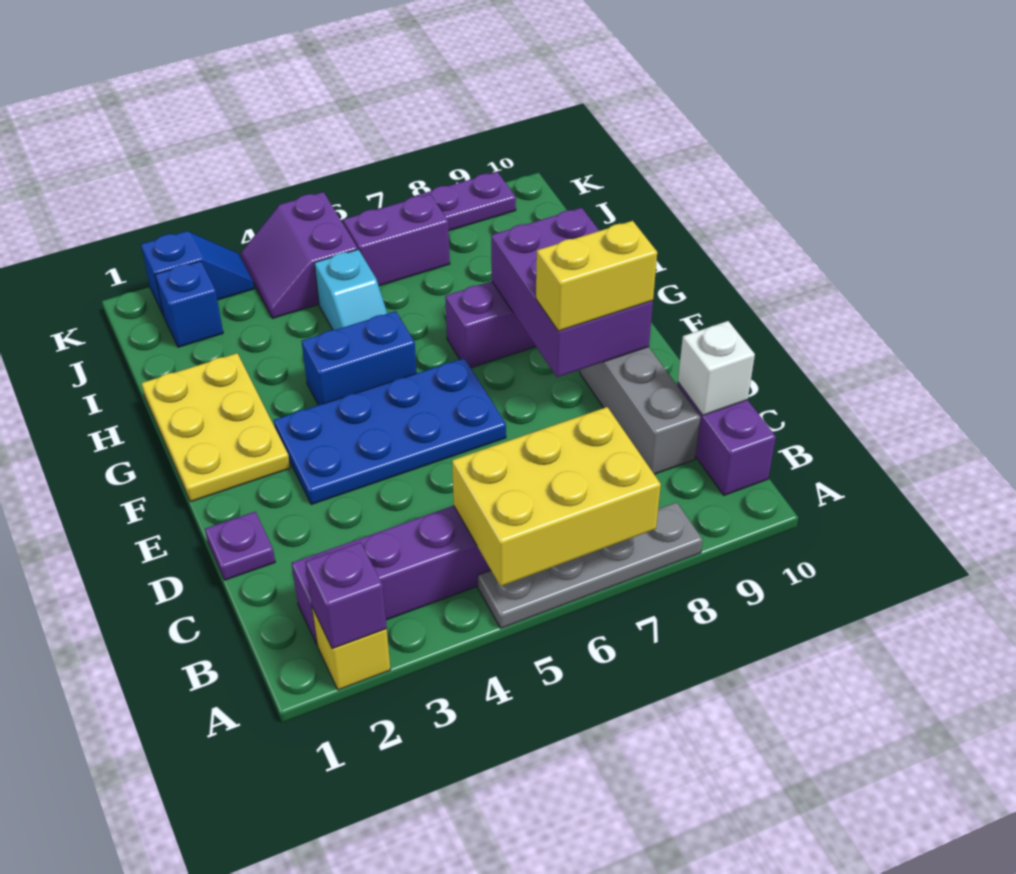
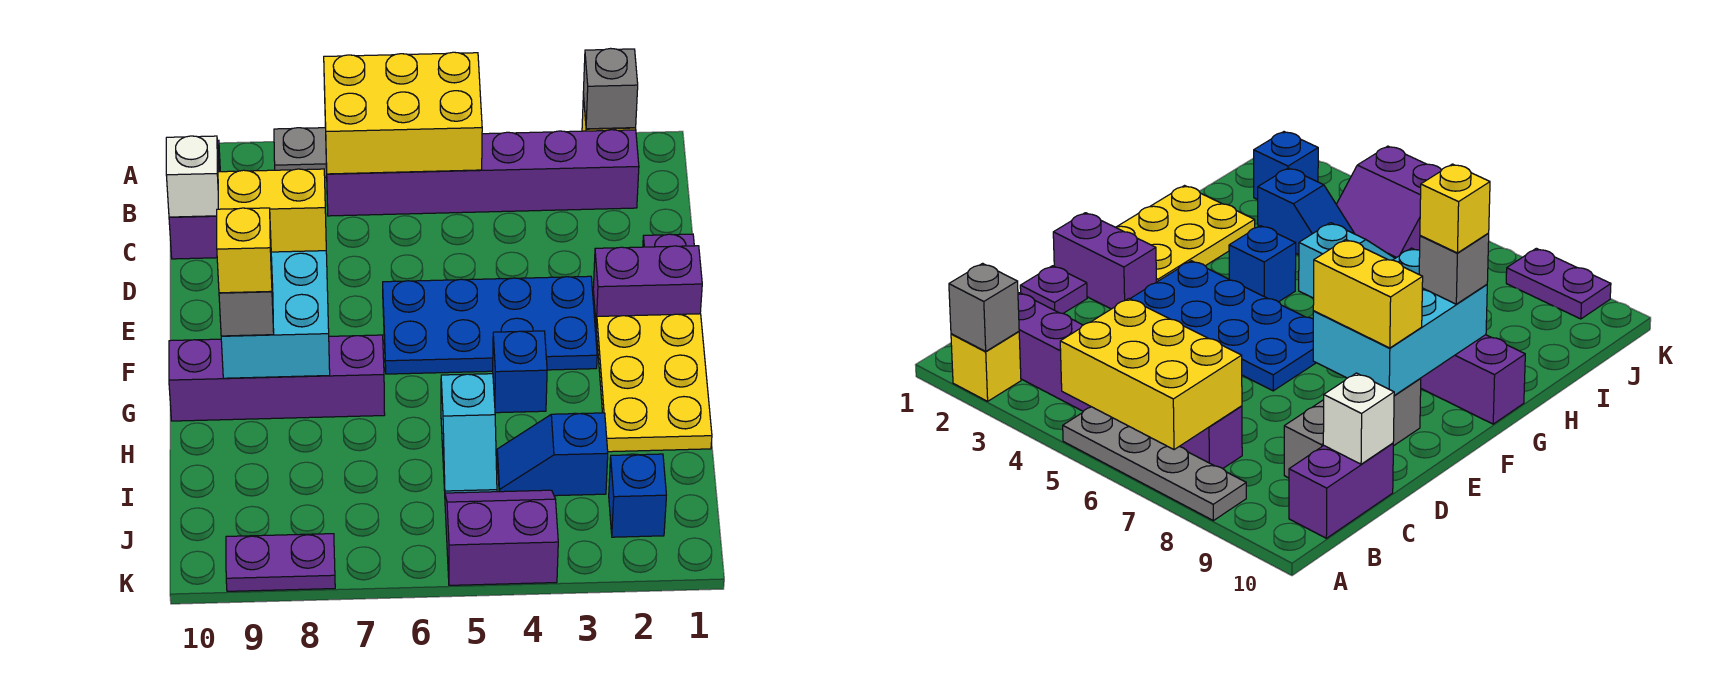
purple 1x1 brick [305,542,387,649] -> grey 1x1 brick [583,48,638,129]
purple 2x3 brick [491,208,653,377] -> cyan 2x3 brick [221,251,330,378]
blue 1x2 brick [302,311,417,405] -> blue 1x1 brick [493,331,547,413]
none -> grey 1x1 brick [219,258,274,336]
none -> yellow 1x1 brick [217,208,272,293]
cyan 1x2 slope [314,250,387,330] -> cyan 1x2 slope turned to [441,374,497,493]
purple 2x2 slope [241,192,358,318] -> purple 2x2 slope turned to [445,490,558,585]
purple 1x2 brick [343,194,450,286] -> purple 1x2 brick moved to [593,246,702,327]
blue 1x2 slope [141,231,254,316] -> blue 1x2 slope moved to [497,413,608,496]

